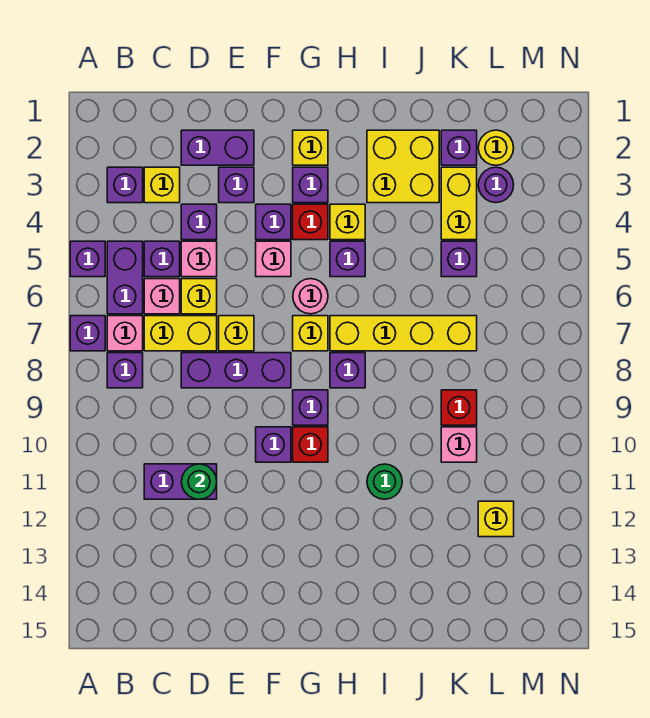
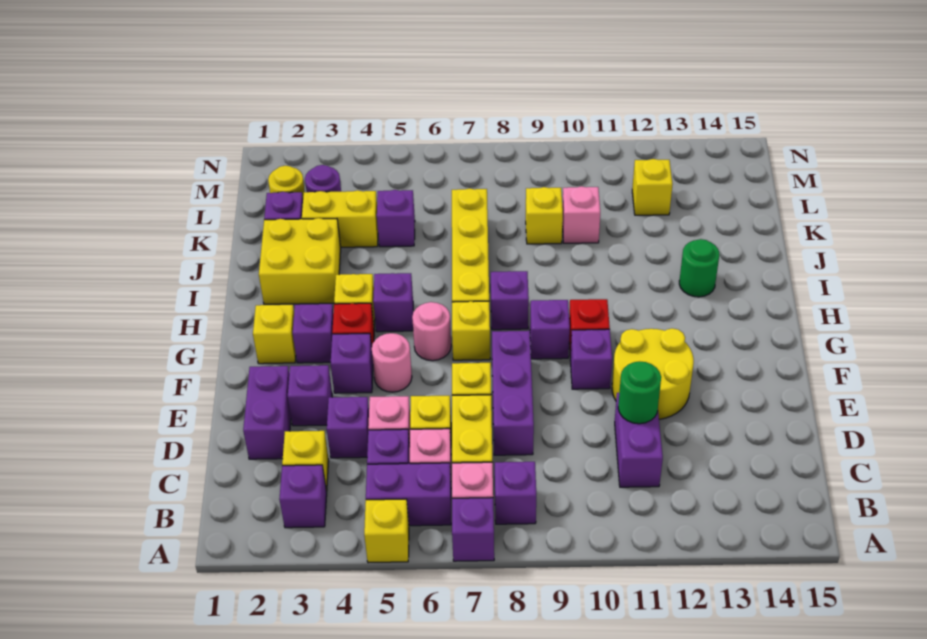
purple 1x1 brick [70,241,105,277] -> yellow 1x1 brick [364,499,409,563]
none -> yellow 2x2 round brick [612,328,694,419]
pink 1x1 brick [256,241,291,277] -> pink 1x1 round brick [372,333,412,392]
green 1x1 round brick [367,464,402,499] -> green 1x1 round brick moved to [679,239,719,297]
red 1x1 brick [441,390,477,425] -> yellow 1x1 brick [526,187,563,244]

